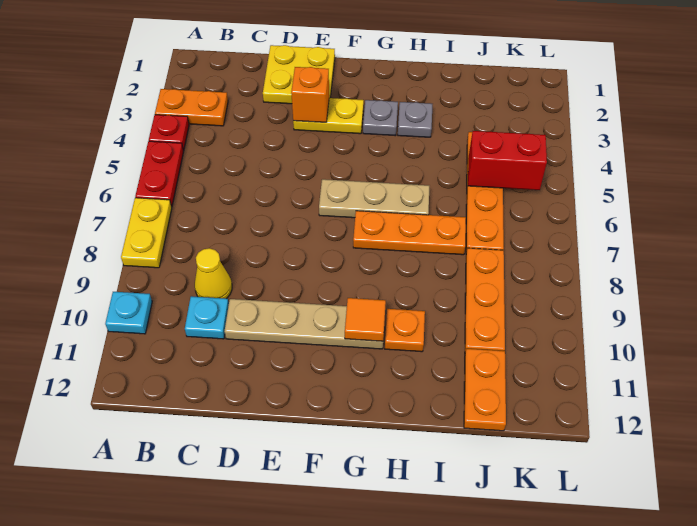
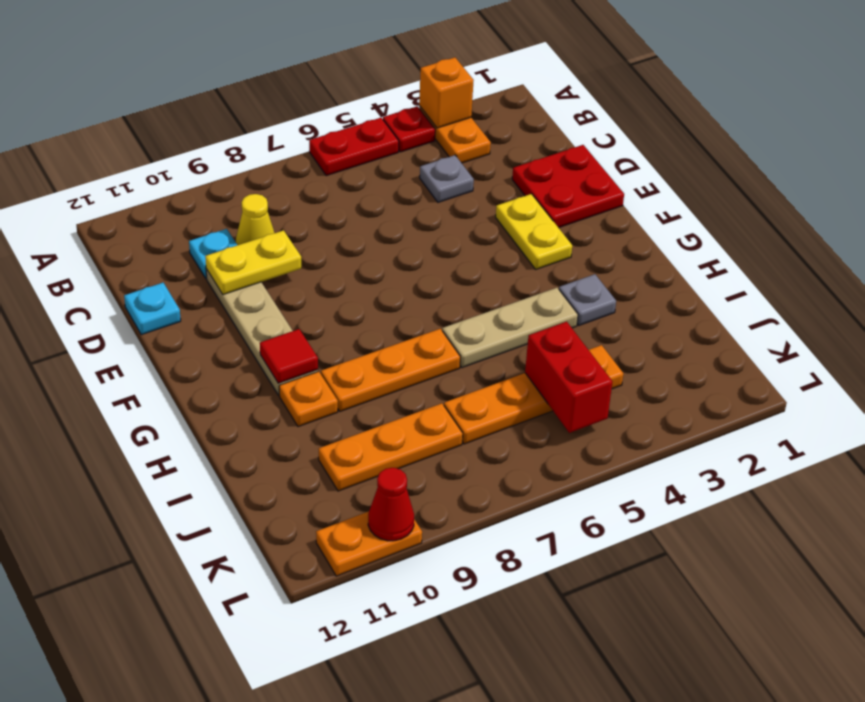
yellow 1x2 plate [121,198,172,268] -> yellow 1x2 plate moved to [205,230,301,295]
cyan 1x1 plate [105,292,152,334] -> cyan 1x1 plate moved to [124,283,181,335]
yellow 2x2 plate [263,45,335,104] -> red 2x2 plate [512,145,624,228]
orange 1x1 brick [291,67,329,122] -> orange 1x1 brick moved to [419,57,474,128]
tan 1x3 plate [319,179,429,218] -> tan 1x3 plate turned to [442,288,578,368]
grey 1x1 plate [363,100,398,136] -> grey 1x1 plate moved to [420,155,474,202]
orange 1x3 plate [353,211,466,255] -> orange 1x3 plate turned to [321,329,460,411]
orange 1x1 tile [345,298,386,341] -> red 1x1 tile [260,329,318,383]
orange 1x2 plate [464,349,506,431] -> orange 1x2 plate moved to [316,511,422,576]
none -> red 1x1 cone [368,468,414,541]

